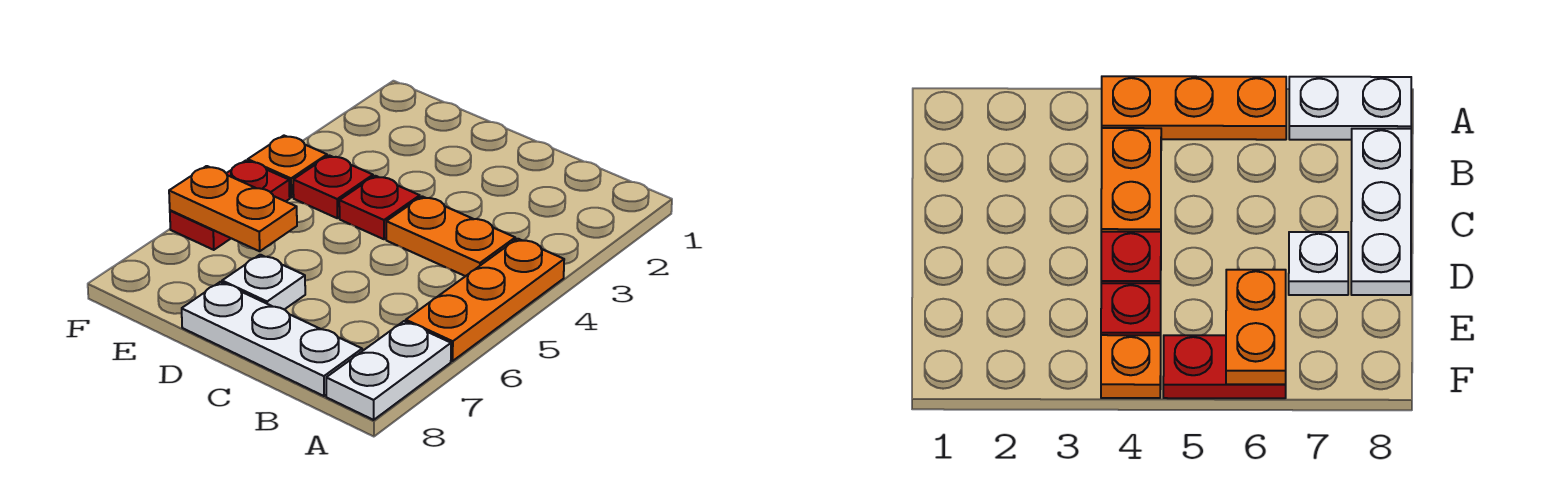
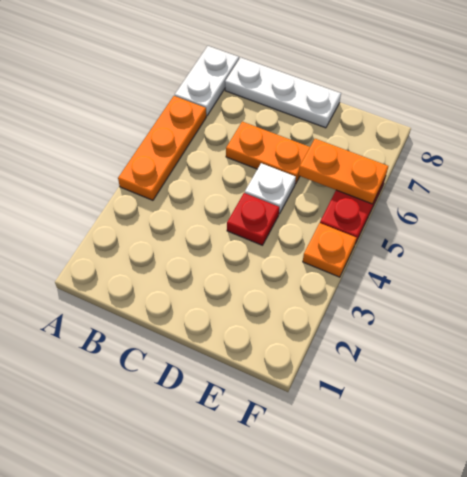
orange 1x2 plate [386,196,515,276] -> orange 1x2 plate moved to [226,122,310,184]
white 1x1 plate [222,255,305,310] -> white 1x1 plate moved to [245,163,296,214]
red 1x1 plate [293,155,373,218] -> none

